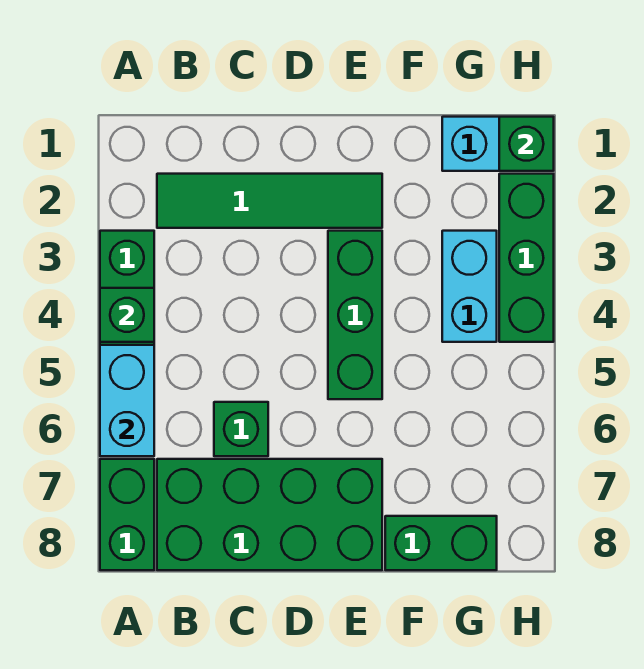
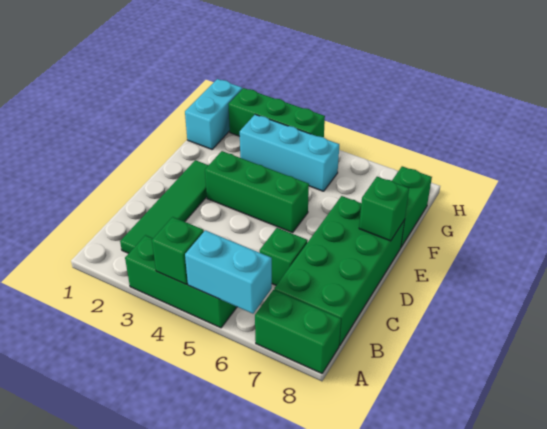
cyan 1x2 brick [442,231,497,342] -> cyan 1x3 brick [240,114,339,191]
green 1x1 brick [499,117,554,171] -> green 1x1 brick moved to [359,177,409,241]

